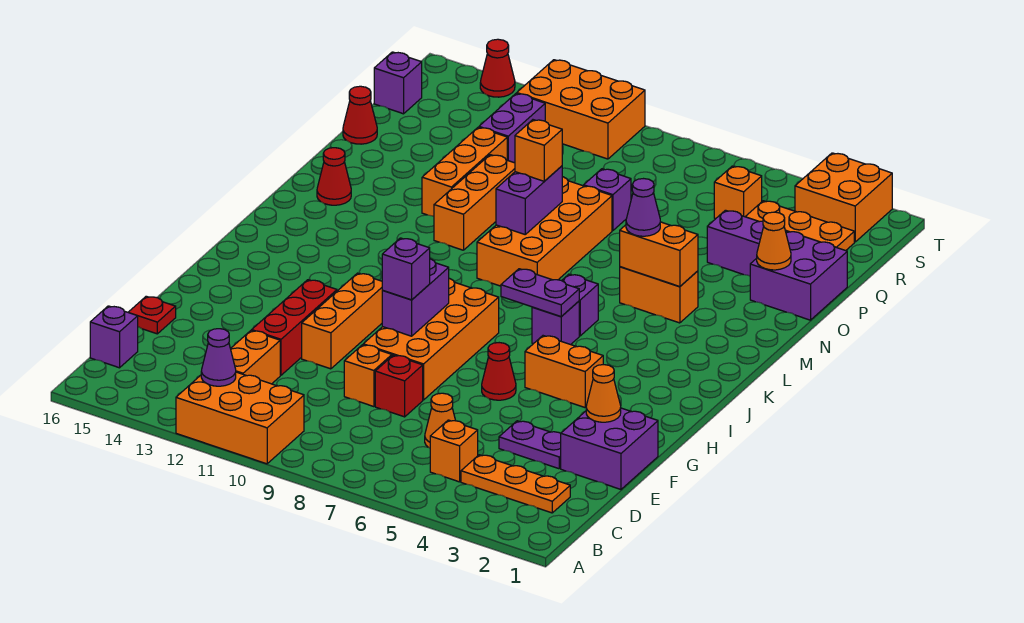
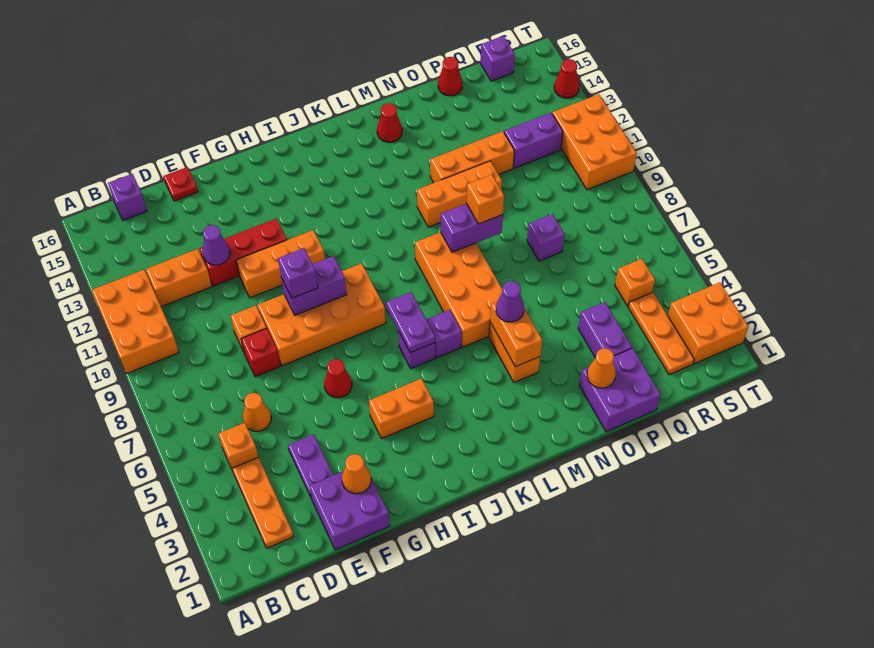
purple 1x1 cone [201,329,236,386] -> purple 1x1 cone moved to [202,225,230,265]
orange 1x2 brick [525,336,603,407] -> orange 1x2 brick turned to [369,378,434,439]
orange 2x4 brick [477,177,612,286] -> orange 2x4 brick turned to [415,232,502,347]

